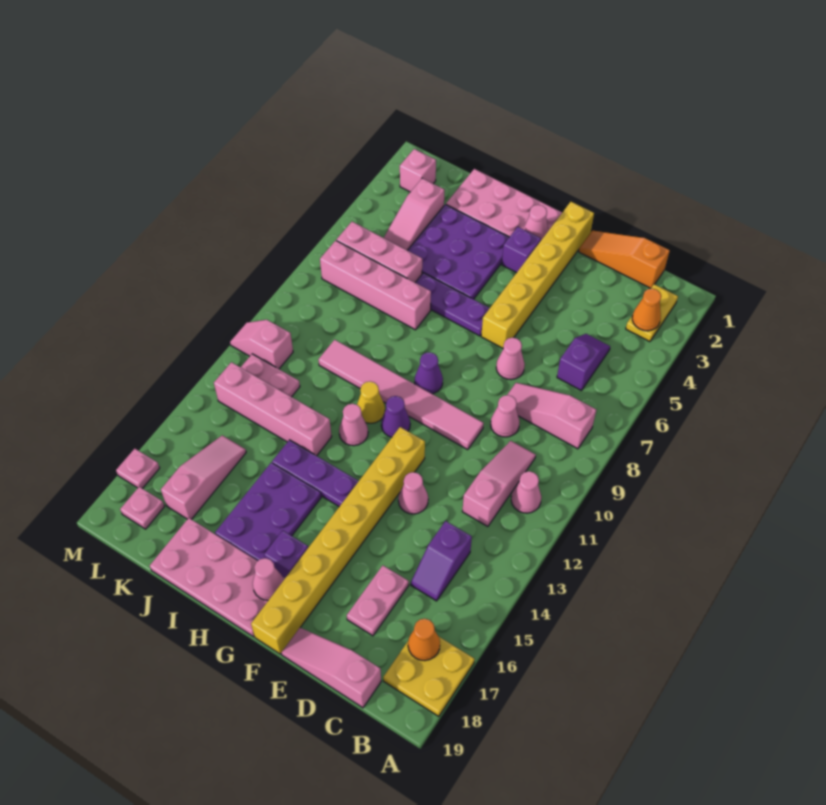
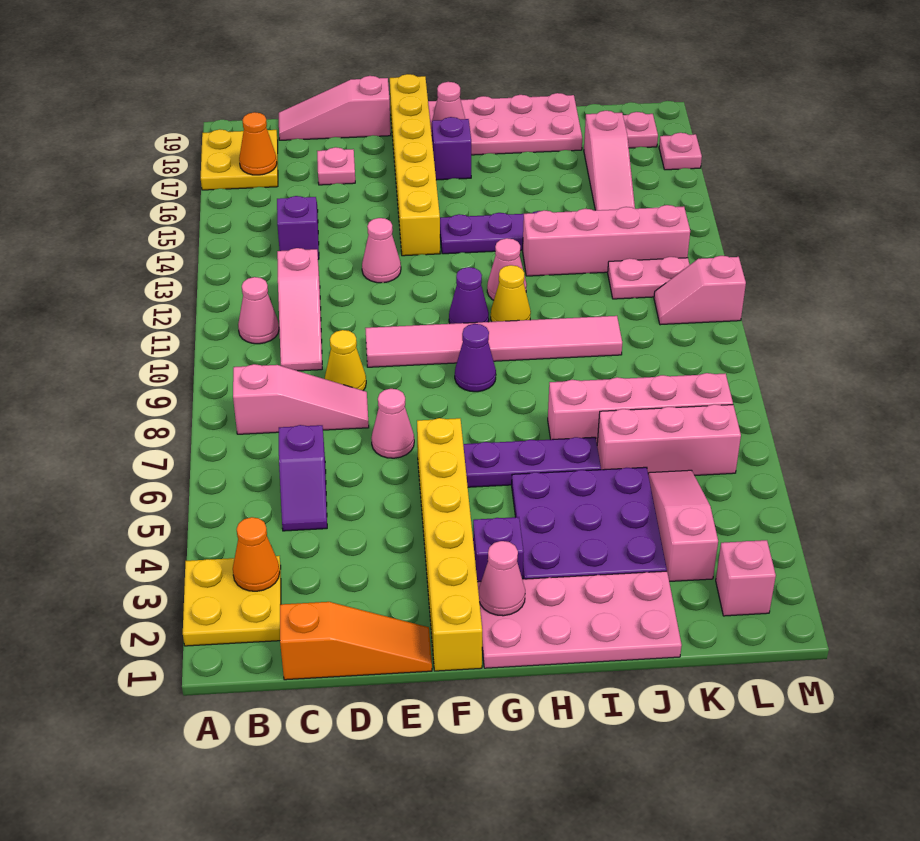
yellow 1x2 plate [626,284,678,342] -> yellow 2x2 plate [183,556,281,646]
pink 1x3 slope [281,628,381,708] -> pink 1x3 slope turned to [279,76,391,140]
pink 1x1 cone [491,395,520,437] -> yellow 1x1 cone [325,330,366,390]
pink 1x2 plate [347,566,409,636] -> pink 1x1 plate [317,147,355,185]
yellow 1x8 brick [251,427,425,654] -> yellow 1x6 brick [390,74,440,256]
purple 2x3 plate [215,463,321,561] -> none
pink 1x2 slope [230,320,293,369] -> pink 1x2 slope turned to [654,256,746,325]

